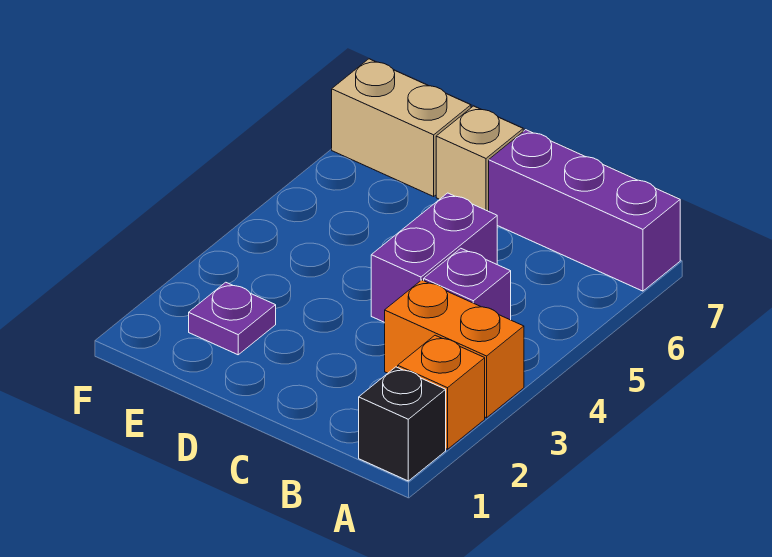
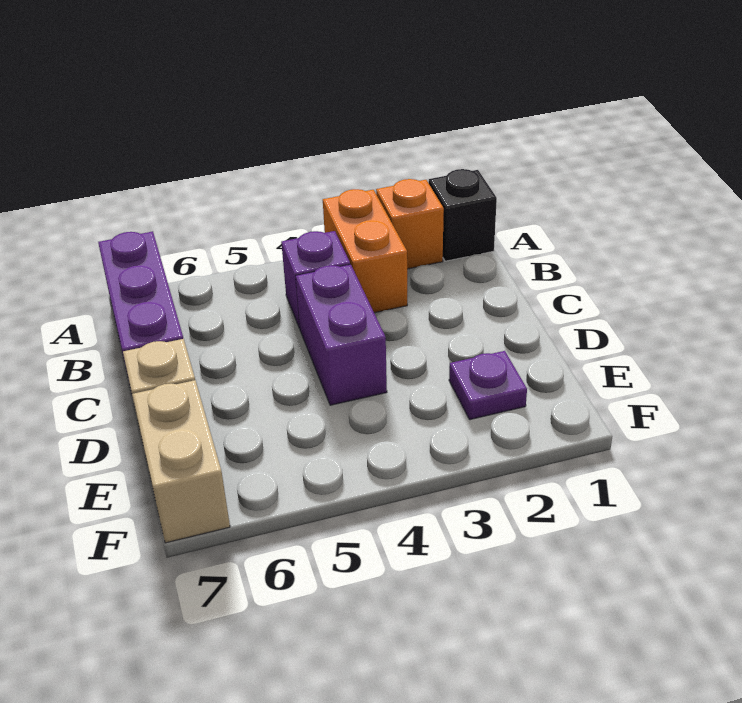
purple 1x2 brick [371,193,497,322] -> purple 1x2 brick turned to [296,264,387,405]

